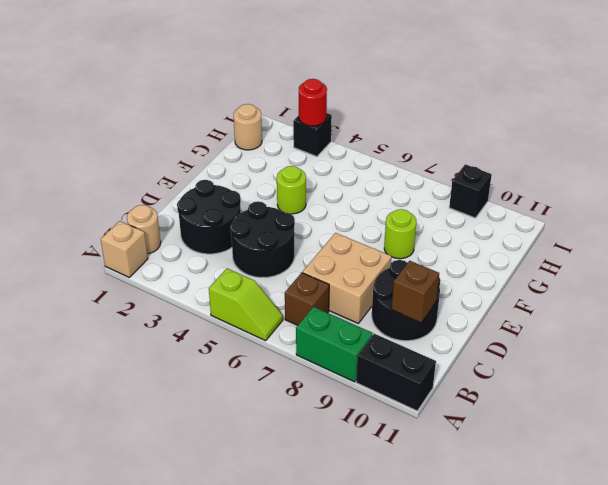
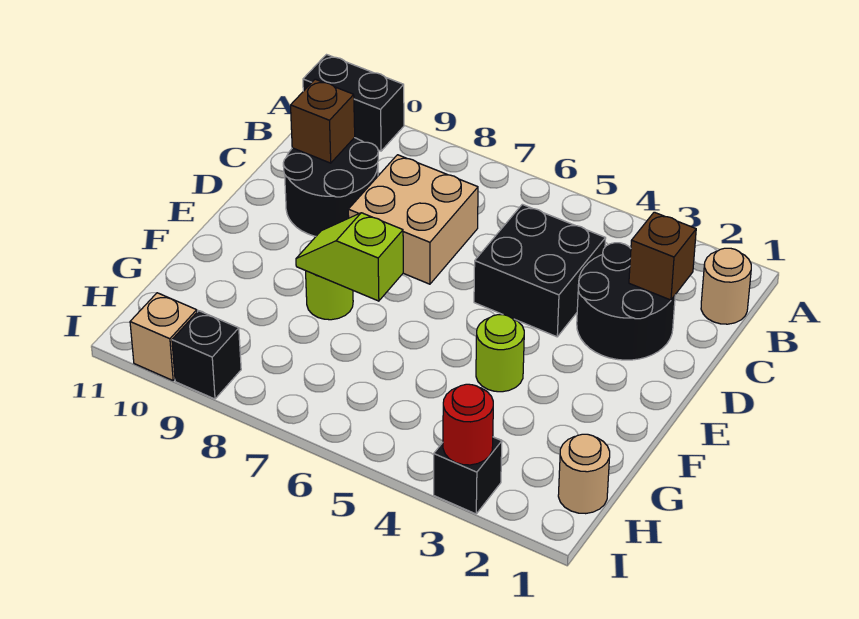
tan 1x1 brick [101,221,148,277] -> tan 1x1 brick moved to [130,293,197,380]
lime 1x2 slope [209,269,283,341] -> lime 1x2 slope moved to [296,213,403,301]
green 1x2 brick [296,307,373,382] -> none
brown 1x1 brick [285,273,329,325] -> brown 1x1 brick moved to [629,212,696,300]
black 2x2 round brick [230,201,295,277] -> black 2x2 brick [474,204,606,337]

